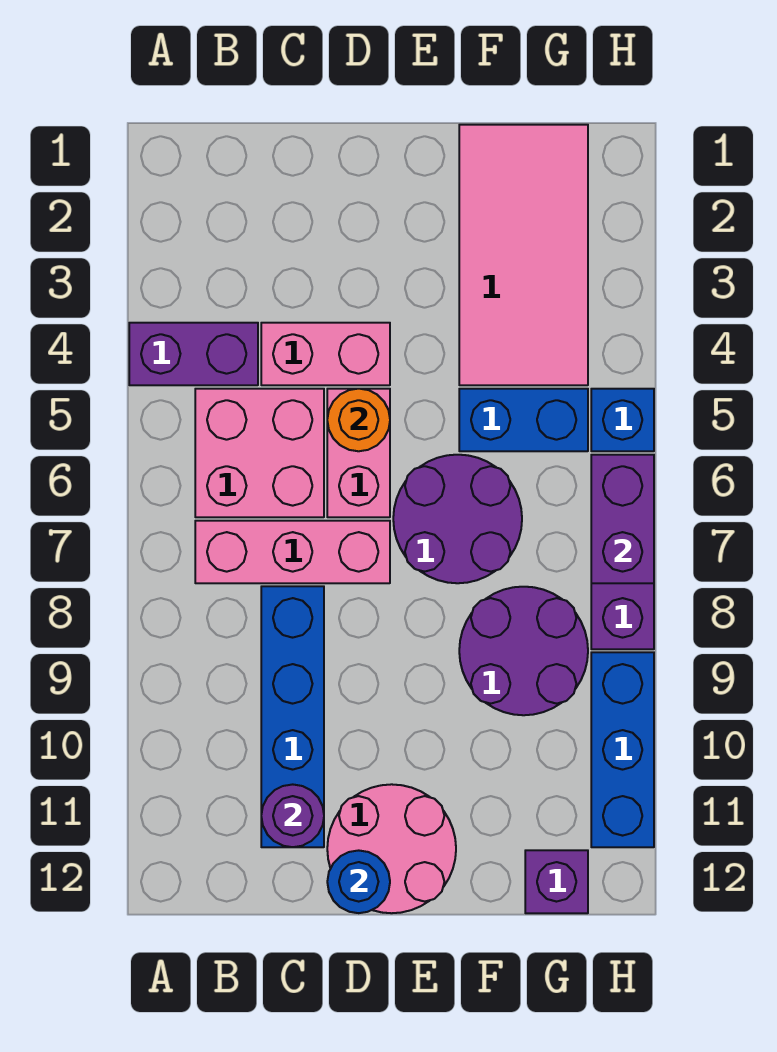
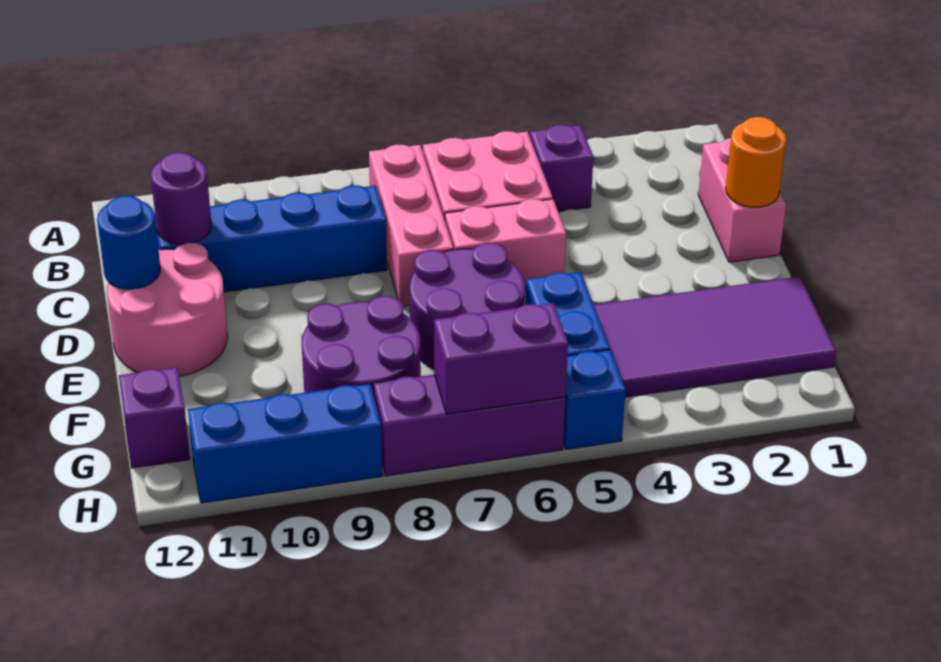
purple 1x2 brick [129,323,258,385] -> purple 1x1 brick [530,125,593,212]
pink 1x2 brick [261,323,390,385] -> pink 1x2 brick moved to [698,138,786,262]
orange 1x1 round brick [327,389,390,451] -> orange 1x1 round brick moved to [726,117,786,207]
pink 2x4 tile [459,125,588,385] -> purple 2x4 tile [594,277,836,397]

